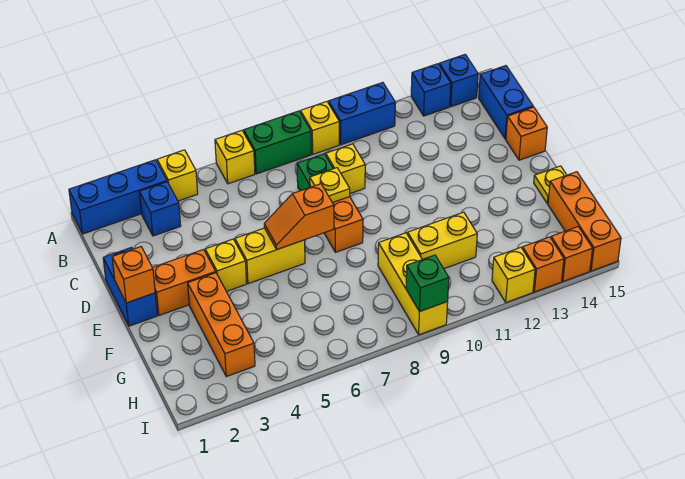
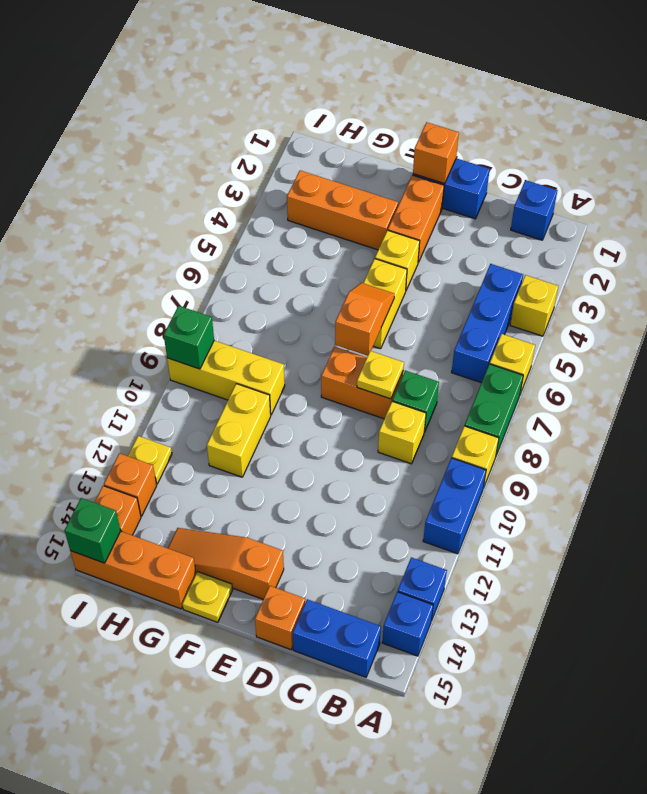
blue 1x3 brick [69,160,167,234] -> blue 1x3 brick moved to [452,264,523,383]
blue 1x1 brick [140,182,181,236] -> blue 1x1 brick moved to [511,180,557,240]
none -> orange 1x3 slope [168,528,284,599]
yellow 1x1 brick [492,248,535,302] -> yellow 1x1 plate [128,436,172,484]
none -> green 1x1 brick [64,498,121,563]

